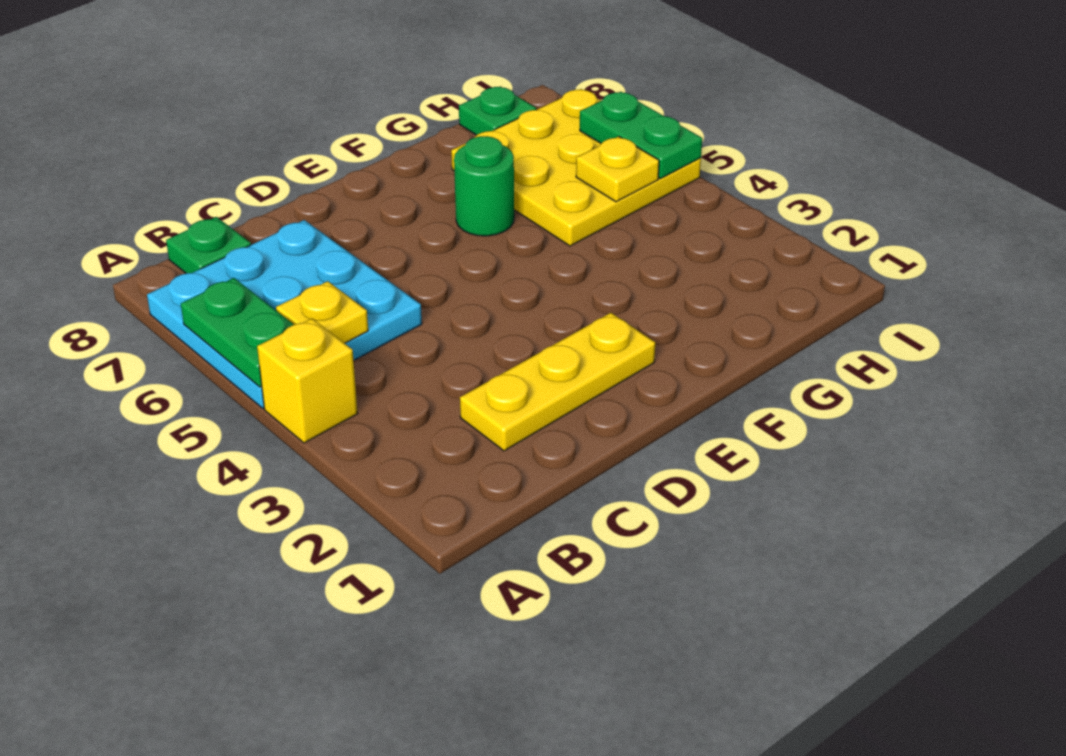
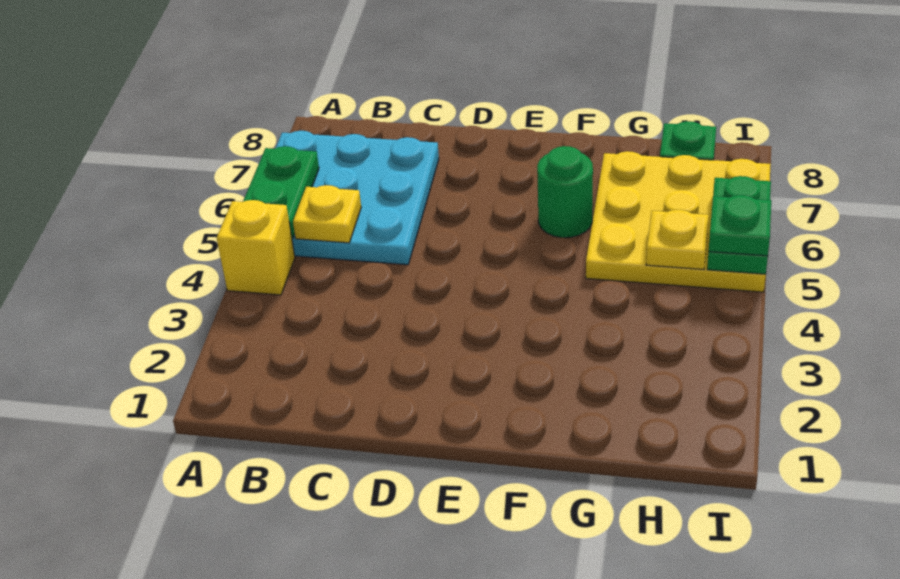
green 1x1 plate [166,217,251,273] -> green 1x1 plate moved to [709,195,771,256]
yellow 1x3 plate [460,313,655,451] -> none

